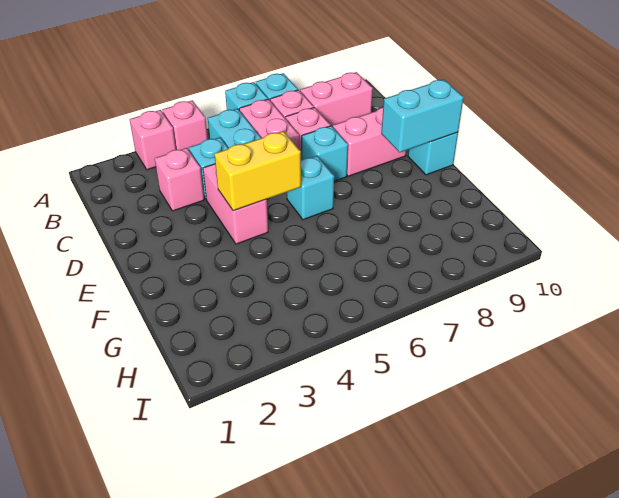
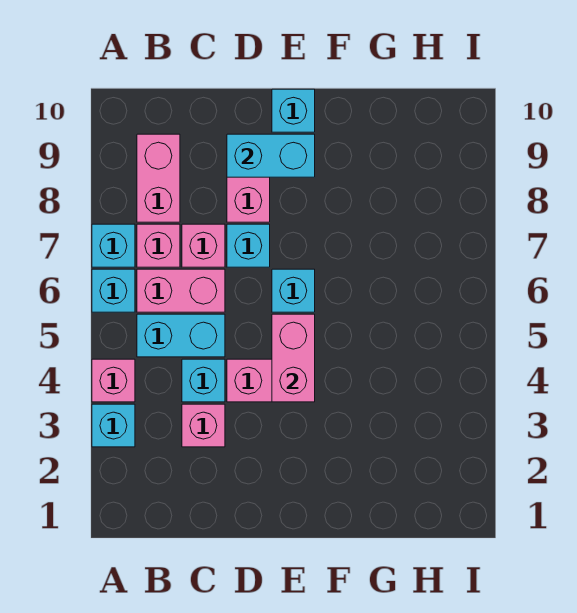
pink 1x1 brick [130,110,176,170] -> cyan 1x1 brick [92,404,135,447]
yellow 1x2 brick [215,131,301,211] -> pink 1x2 brick [272,314,315,402]
cyan 1x2 brick [381,79,464,152] -> cyan 1x2 brick turned to [227,134,315,177]

